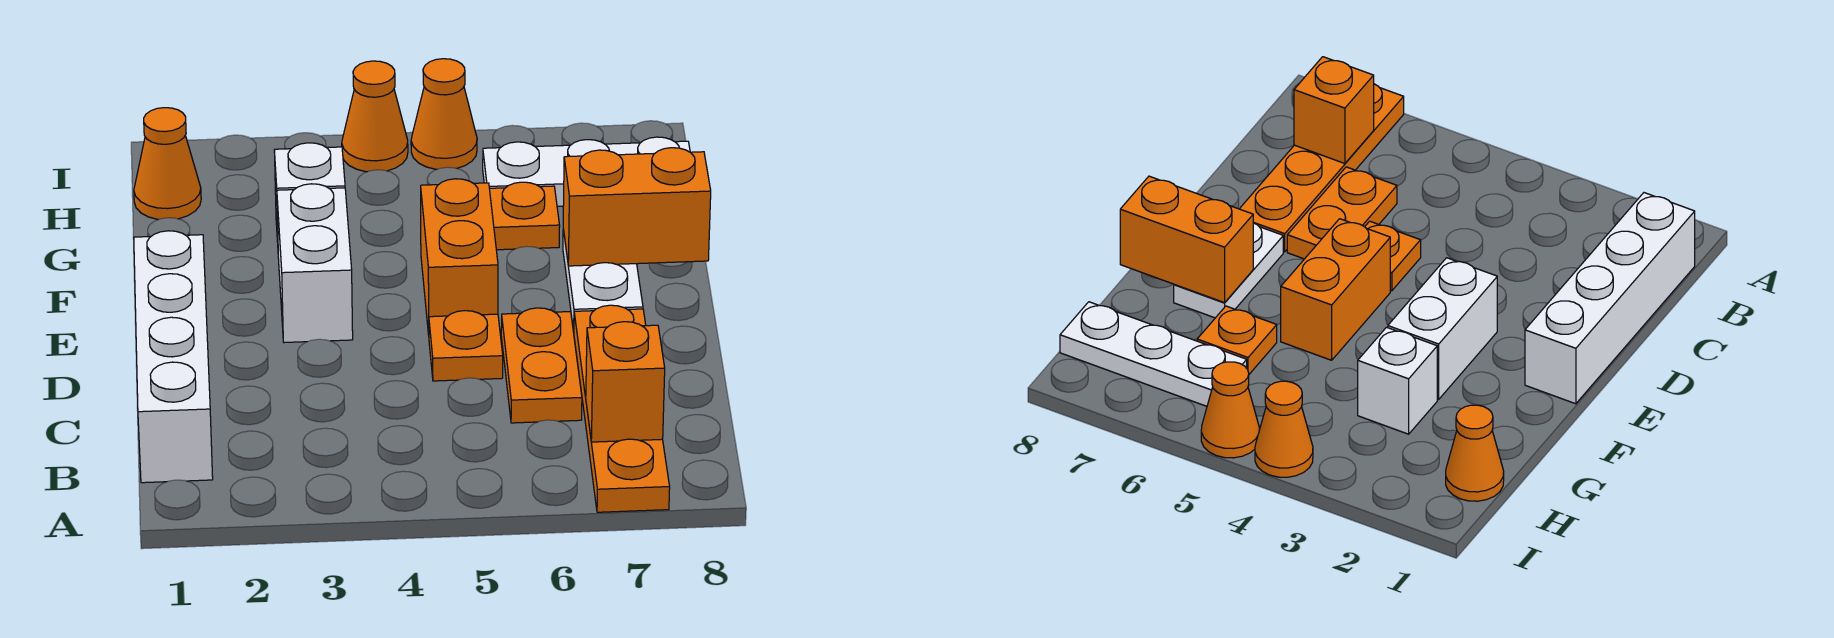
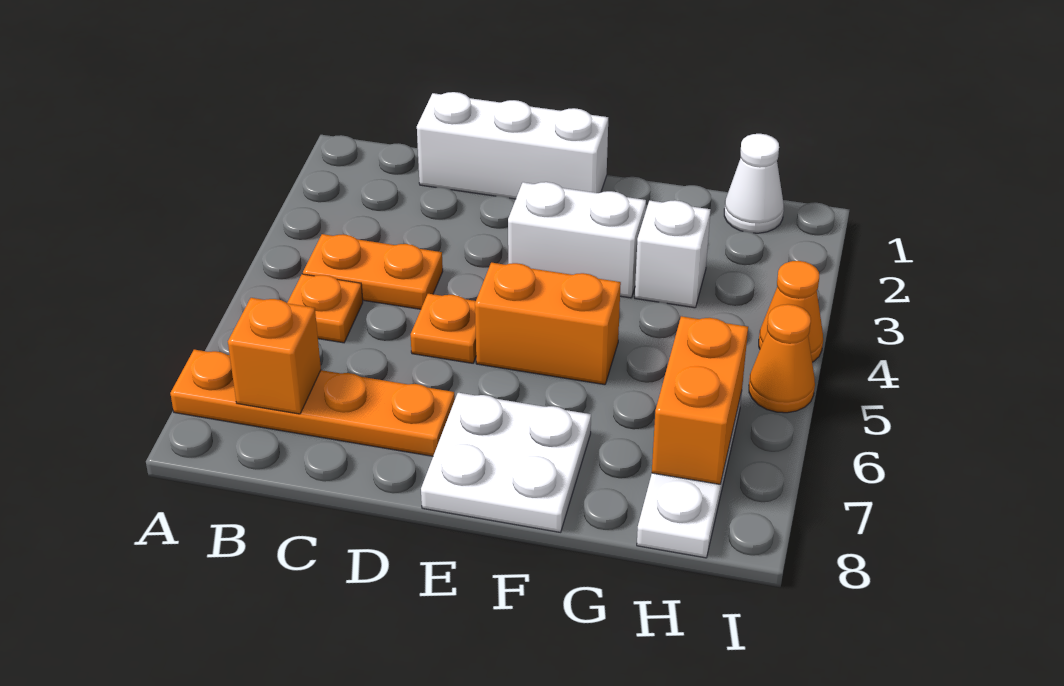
white 1x4 brick [134,231,213,483] -> white 1x3 brick [417,92,608,199]
orange 1x2 plate [501,308,582,423] -> orange 1x2 plate moved to [303,234,443,309]
white 1x2 plate [563,229,643,331] -> white 2x2 plate [421,393,591,532]
orange 1x2 brick [563,148,711,266] -> orange 1x2 brick moved to [652,316,748,484]
orange 1x1 plate [489,182,560,250] -> orange 1x1 plate moved to [287,274,363,343]
orange 1x1 cone [134,108,201,220] -> white 1x1 cone [724,134,784,233]

